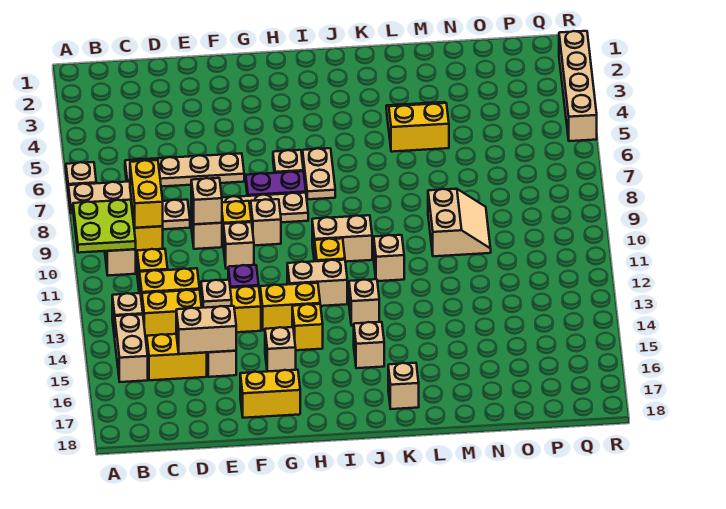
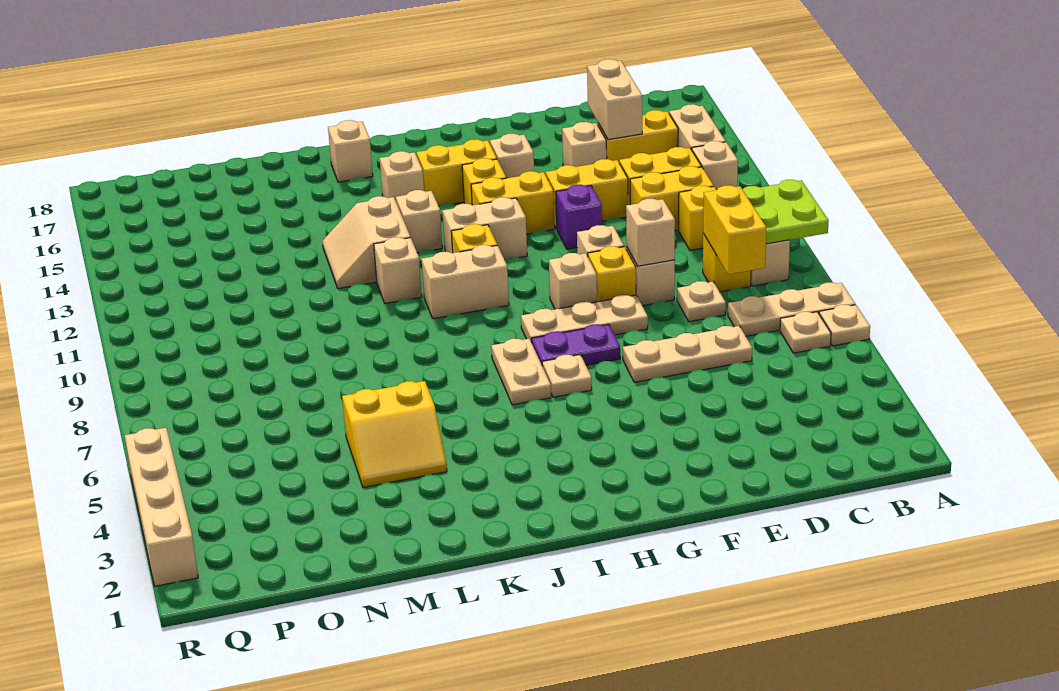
tan 1x4 plate [125,153,244,187] -> tan 1x3 plate [623,326,752,382]
tan 1x2 brick [176,306,236,354] -> tan 1x2 brick turned to [587,59,642,140]
tan 1x1 plate [201,280,232,308] -> tan 1x1 plate moved to [780,312,831,353]
yellow 1x2 brick [240,370,300,418] -> yellow 1x2 brick moved to [417,139,497,206]
tan 2x2 slope [428,189,491,256] -> tan 2x2 slope moved to [322,196,410,289]

